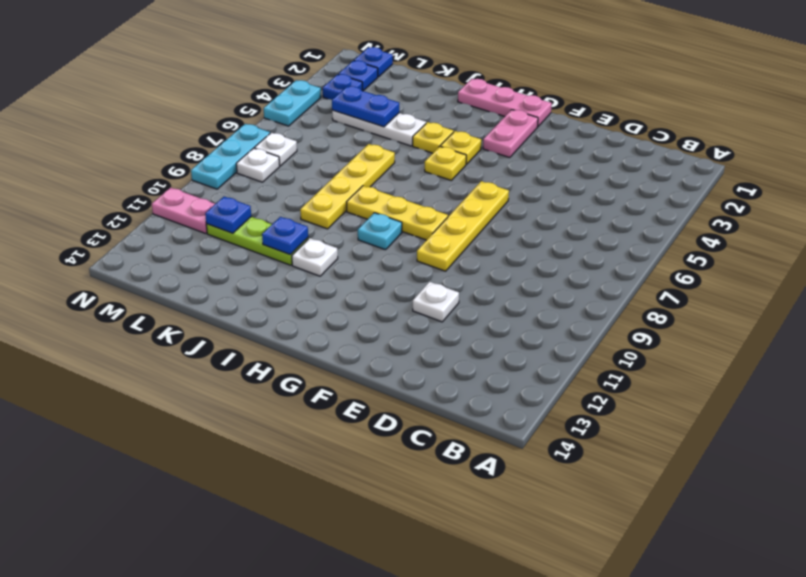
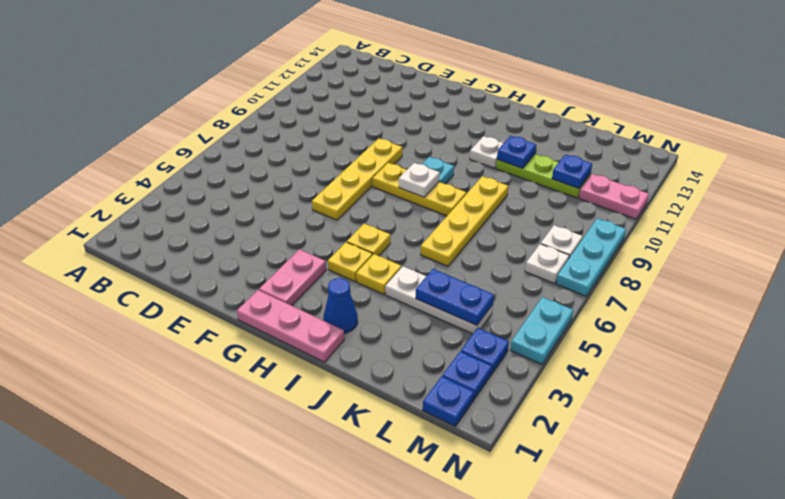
white 1x1 plate [413,282,459,322] -> white 1x1 plate moved to [399,163,440,197]
none -> blue 1x1 cone [324,278,358,333]

